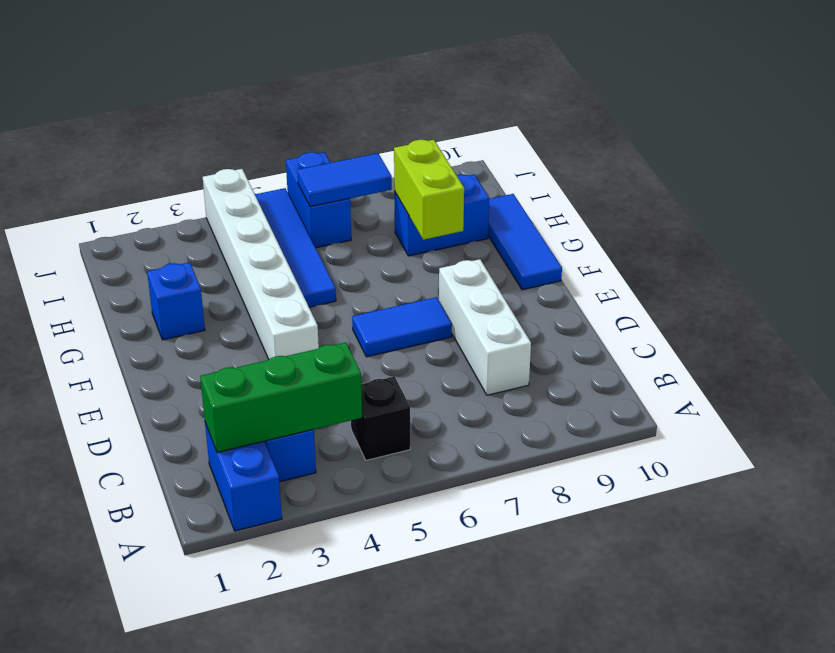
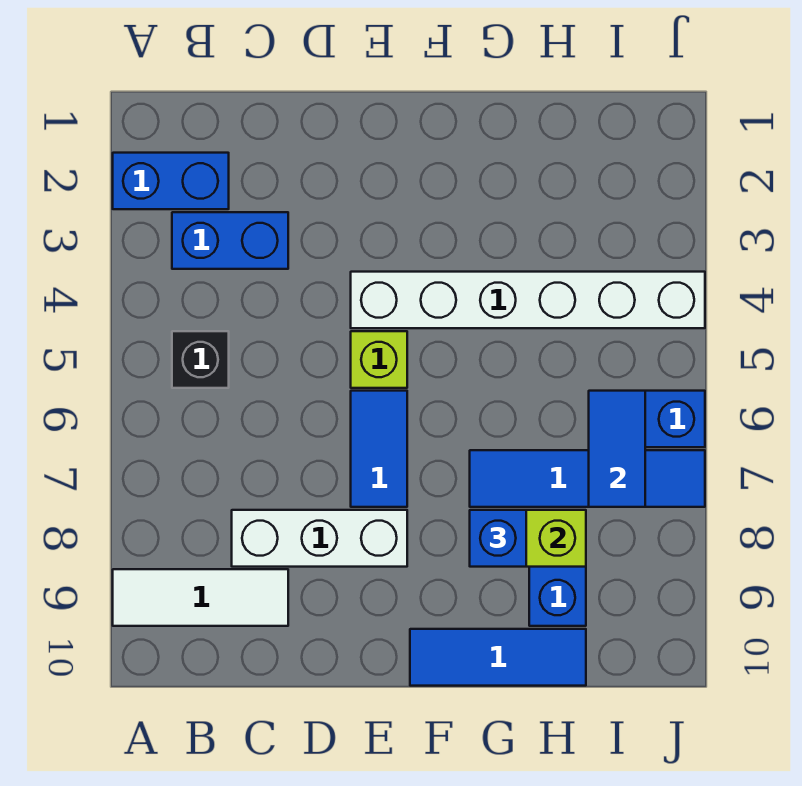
none -> white 1x3 tile [113,569,288,626]
green 1x3 brick [200,343,362,452] -> none
none -> lime 1x1 brick [351,331,407,388]
blue 1x1 brick [147,262,205,340] -> blue 1x1 brick moved to [470,510,526,567]
blue 1x4 tile [255,188,336,307] -> blue 1x4 tile moved to [470,450,705,507]

